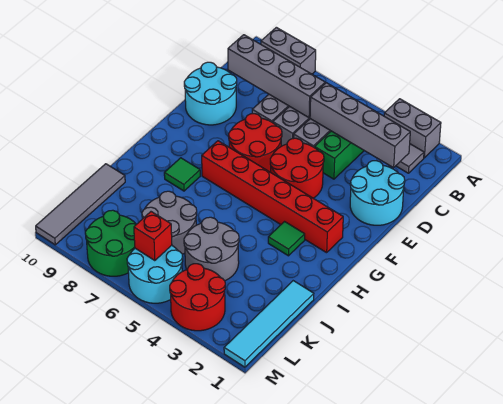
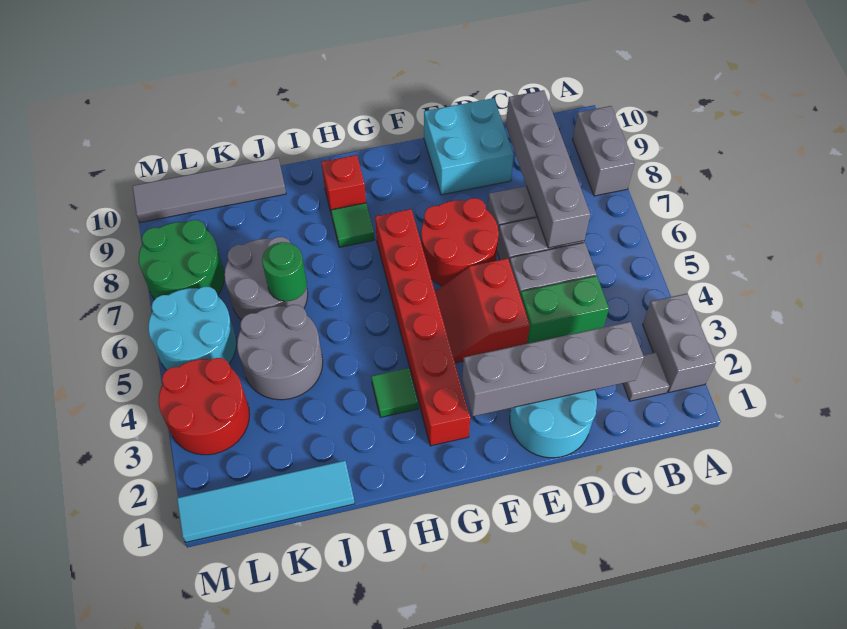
grey 1x4 brick [310,83,410,168] -> grey 1x4 brick turned to [462,322,644,416]
cyan 2x2 round brick [184,62,237,125] -> cyan 2x2 brick [424,98,514,195]
red 2x2 round brick [270,138,324,198] -> red 2x2 slope [435,258,530,363]
none -> green 1x1 round brick [262,242,307,301]
red 1x1 brick [134,212,172,261] -> red 1x1 brick moved to [321,155,366,215]

